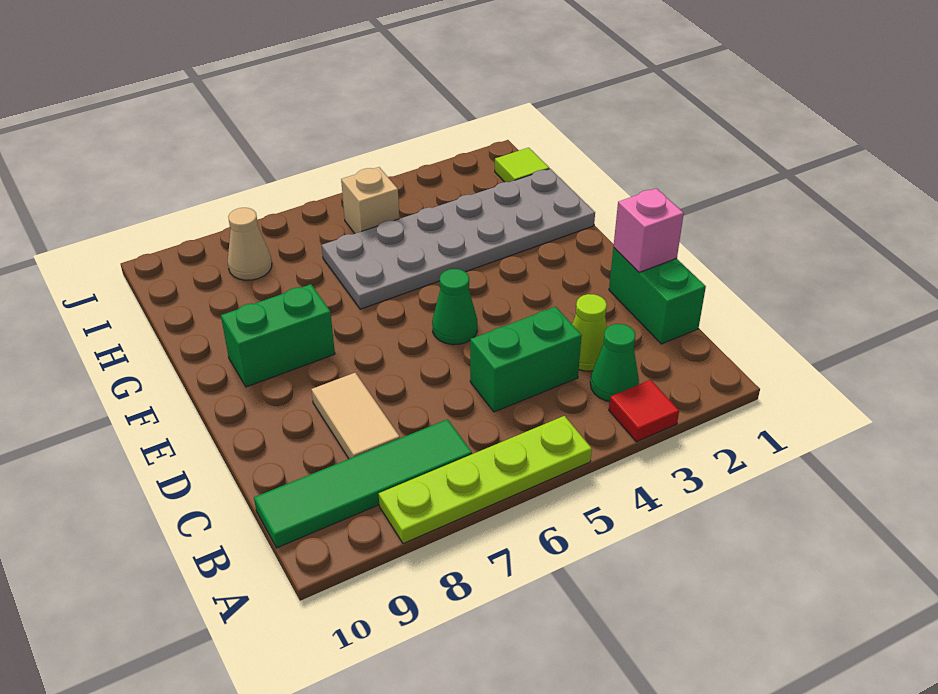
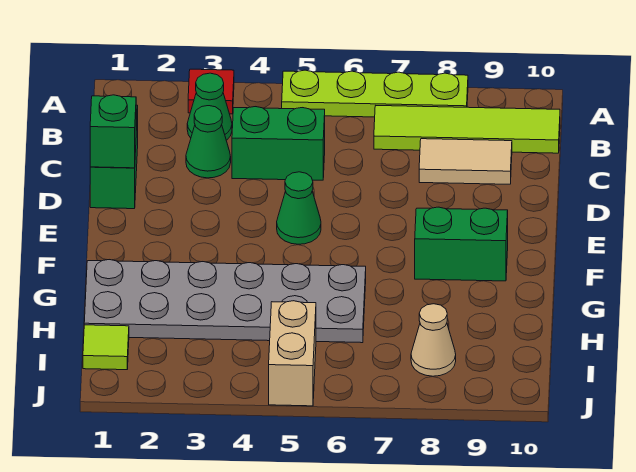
green 1x4 tile [254,419,472,548] -> lime 1x4 tile [374,106,560,153]
lime 1x1 cone [572,294,607,371] -> green 1x1 cone [186,106,231,178]
tan 1x2 tile [311,373,400,459] -> tan 1x2 tile turned to [419,139,512,184]
pink 1x1 brick [613,188,684,272] -> green 1x1 brick [90,95,136,168]
tan 1x1 brick [341,167,399,233] -> tan 1x2 brick [269,301,316,406]

